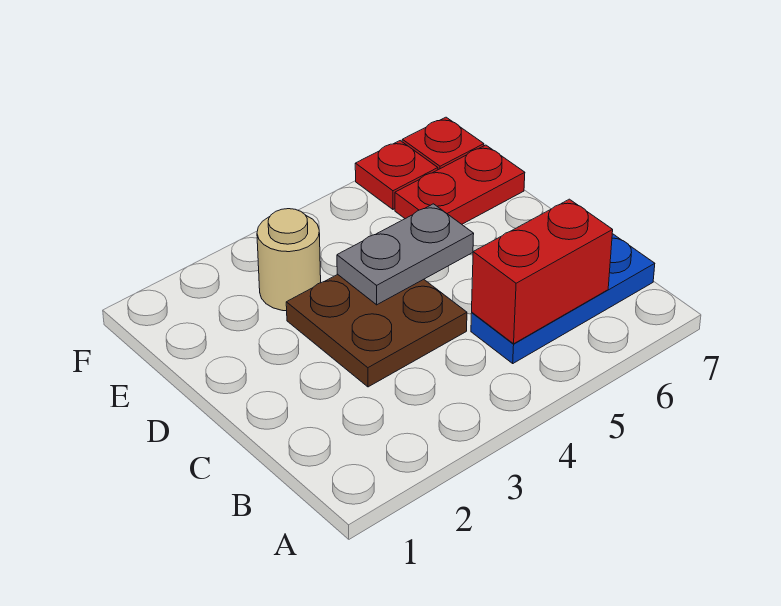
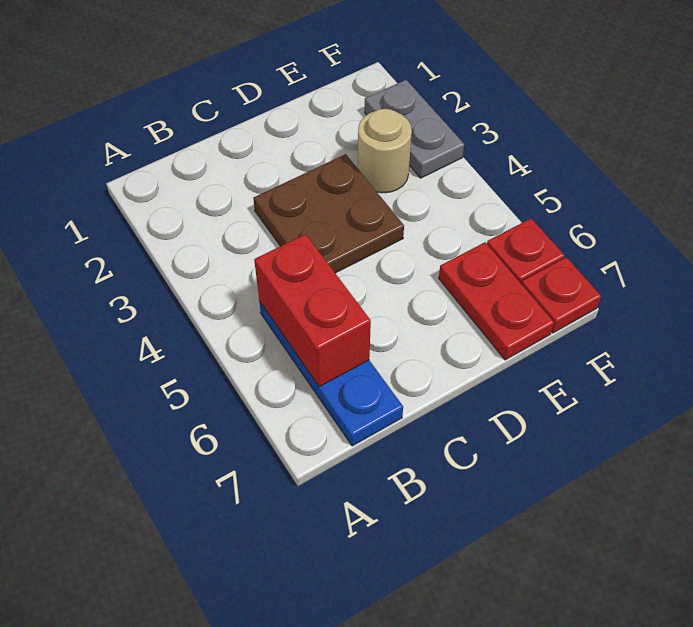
grey 1x2 plate [337,204,474,305] -> grey 1x2 plate moved to [365,80,464,178]

